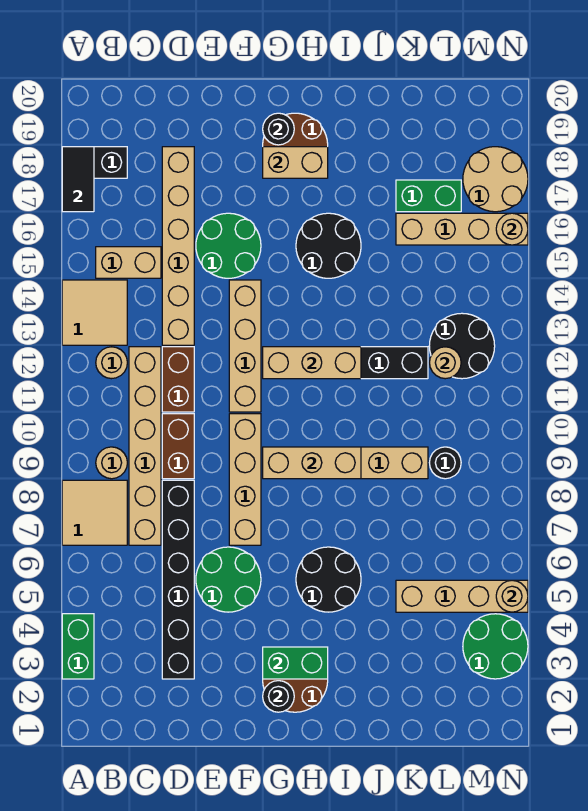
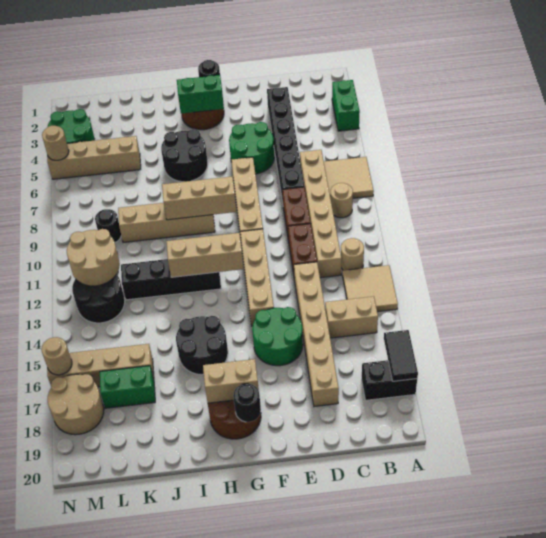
tan 1x1 round brick [429,347,461,379] -> tan 2x2 round brick [67,229,120,286]

